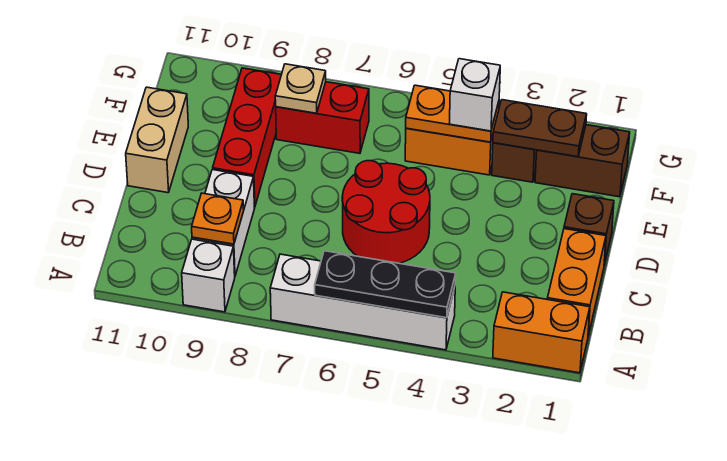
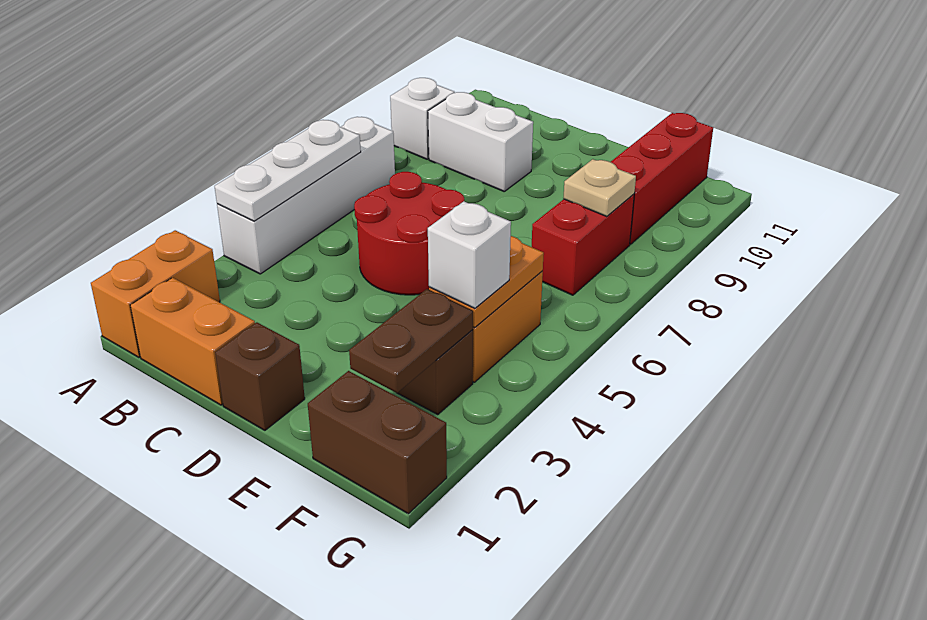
black 1x3 plate [315,251,456,318] -> white 1x3 plate [215,120,361,221]
orange 1x1 plate [192,193,244,244] -> none
red 1x3 brick [213,68,281,207] -> red 1x3 brick turned to [611,113,713,244]
tan 1x2 brick [126,87,188,193] -> none
brown 1x2 brick [535,125,630,197] -> brown 1x2 brick turned to [308,371,447,514]

